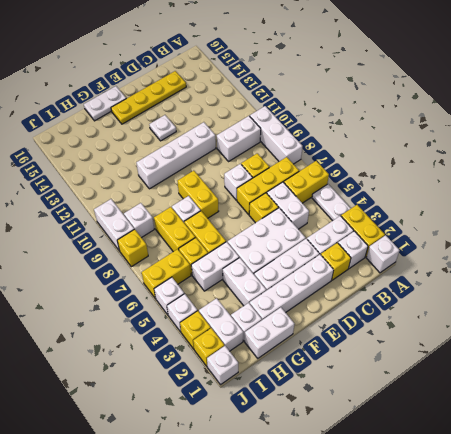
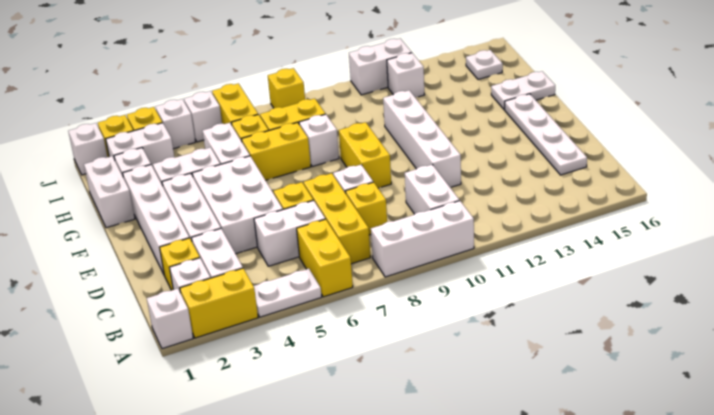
yellow 1x4 plate [111,71,186,124] -> white 1x4 plate [505,94,587,175]
white 1x1 plate [149,115,176,141] -> white 1x1 plate moved to [466,50,503,80]
yellow 1x2 brick [178,171,219,218] -> yellow 1x2 brick turned to [339,122,391,188]
white 1x2 plate [84,86,126,121] -> white 1x2 plate turned to [491,71,555,110]
white 1x1 brick [124,203,154,238] -> white 1x1 brick moved to [387,53,424,97]
white 1x2 brick [94,199,134,251] -> white 1x2 brick moved to [349,39,412,95]

